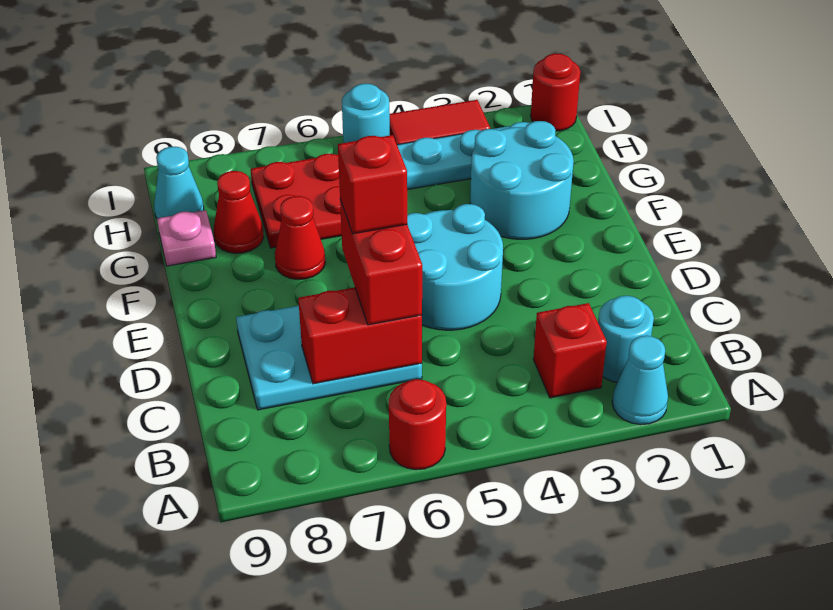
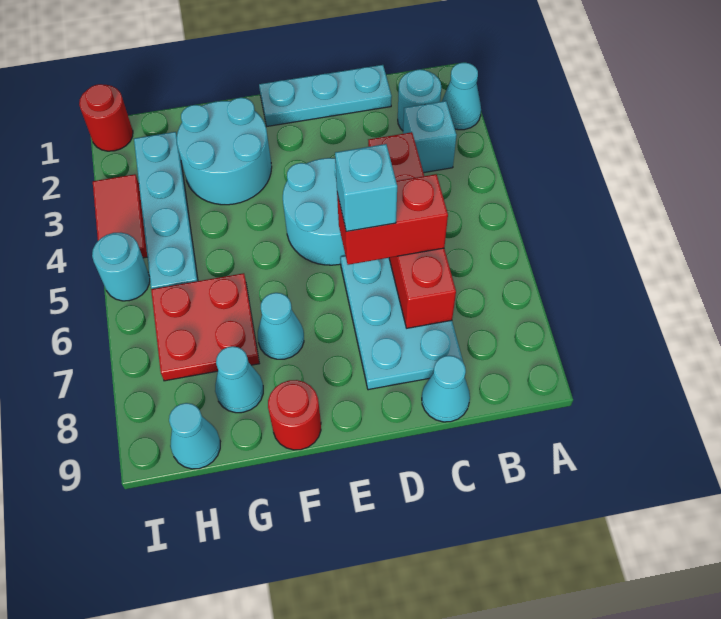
red 1x1 round brick [389,379,446,470] -> red 1x1 round brick moved to [268,380,321,450]
red 1x1 brick [533,303,607,398] -> cyan 1x1 brick [403,101,456,173]
none -> cyan 1x3 plate [259,65,392,126]
red 1x2 brick [298,288,422,384] -> red 1x4 brick [368,132,456,328]
none -> cyan 1x1 cone [422,356,470,422]
red 1x1 brick [338,135,407,234] -> cyan 1x1 brick [335,144,397,231]
red 1x1 cone [275,196,325,280] -> cyan 1x1 cone [258,293,304,359]
red 1x1 cone [214,171,264,253] -> cyan 1x1 cone [215,346,263,413]
pink 1x1 plate [157,210,216,266] -> none

